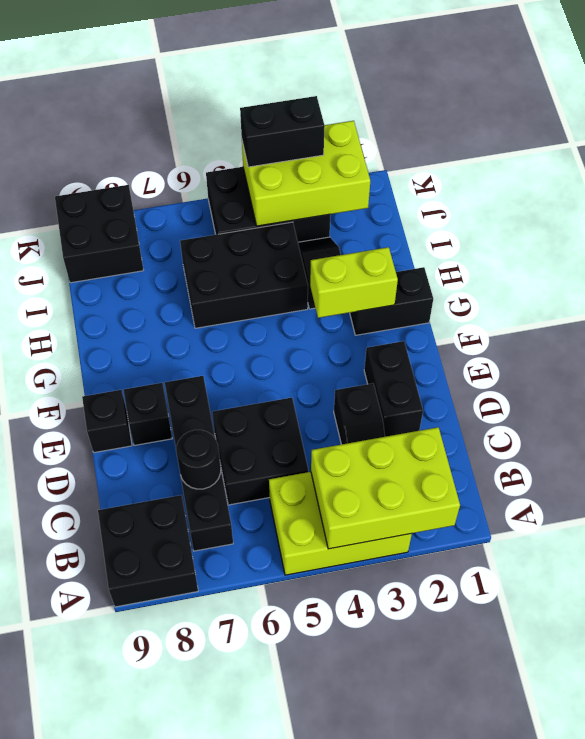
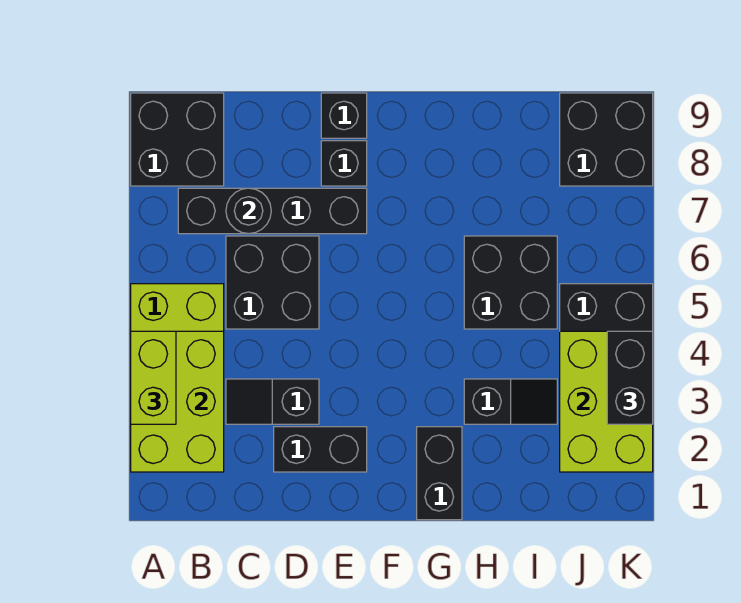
lime 1x2 brick [310,247,398,318] -> lime 1x2 brick moved to [131,331,176,424]
black 2x3 brick [180,222,308,328] -> black 2x2 brick [464,236,557,329]

